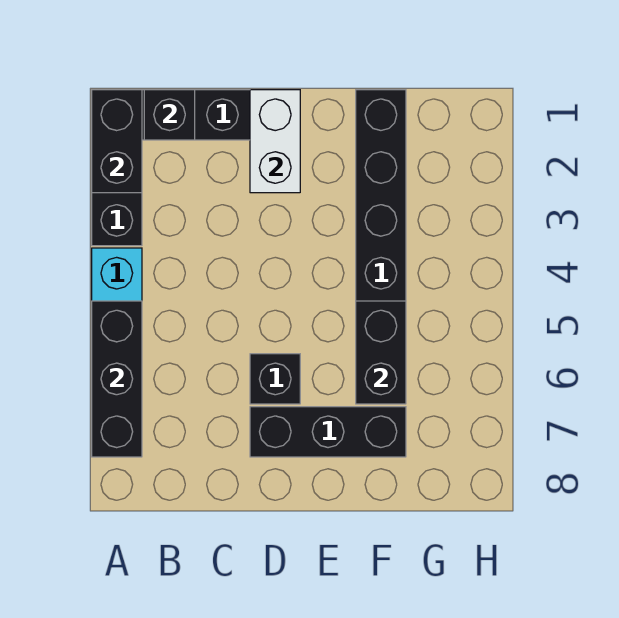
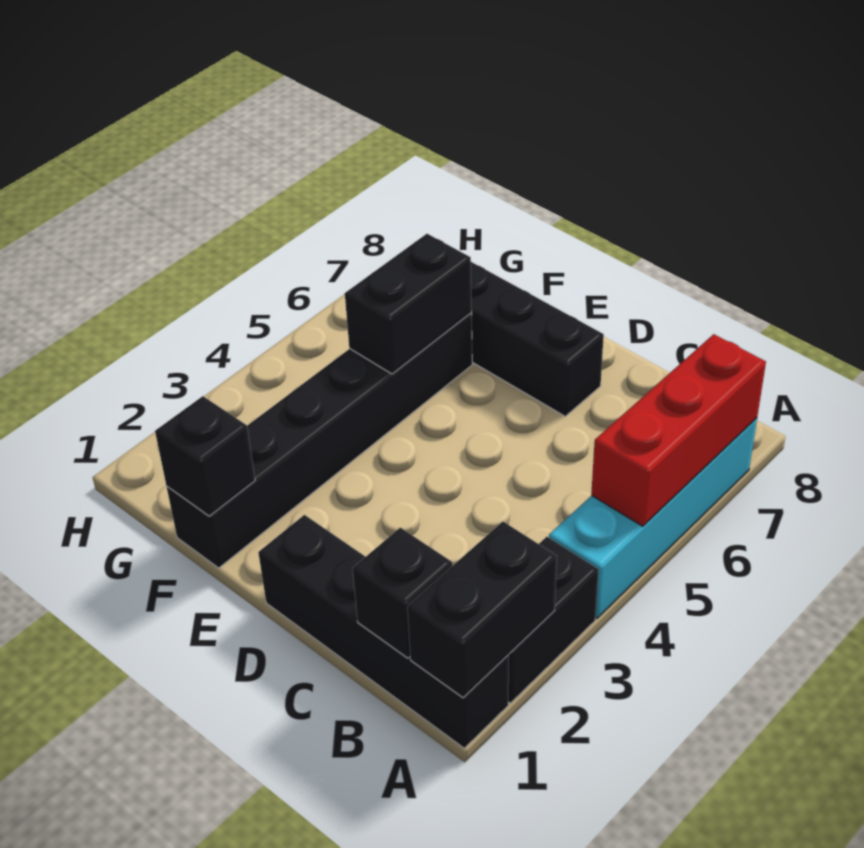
black 1x3 brick [92,301,142,457] -> red 1x3 brick [591,334,766,526]
white 1x2 brick [250,90,300,193] -> none
black 1x1 brick [250,354,300,404] -> black 1x1 brick moved to [155,396,255,516]

